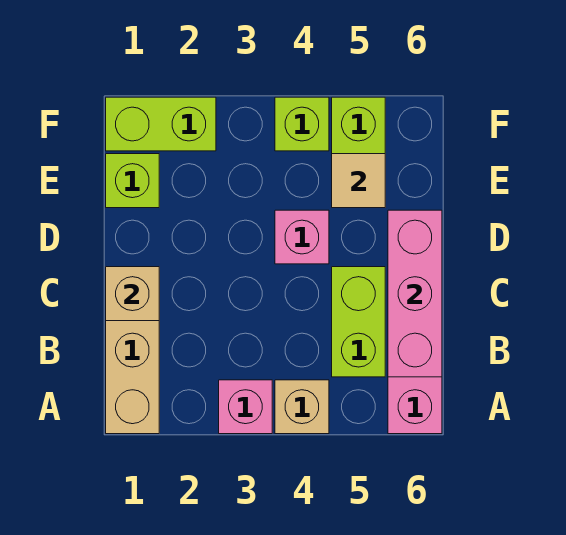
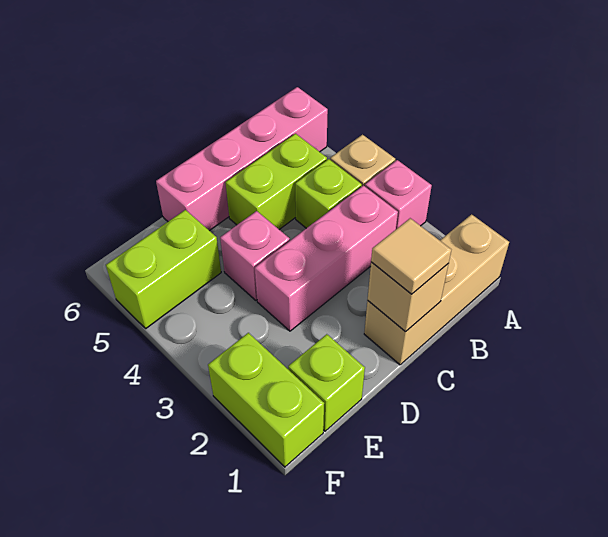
pink 1x3 brick [388,210,442,377] -> pink 1x3 brick moved to [255,185,398,331]
tan 1x1 tile [332,154,385,208] -> tan 1x1 tile moved to [371,218,451,294]
lime 1x1 brick [275,97,329,151] -> lime 1x1 brick moved to [295,159,362,228]

